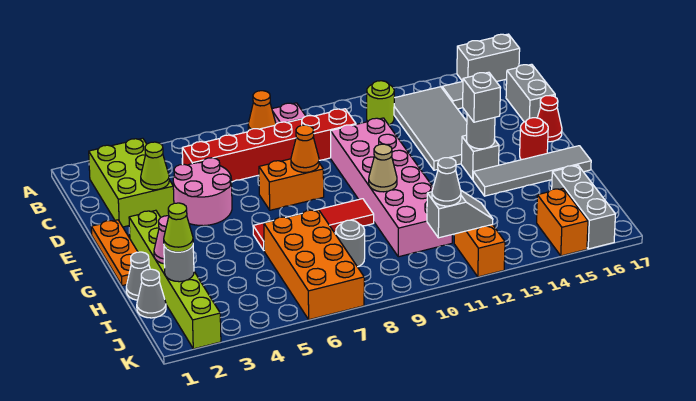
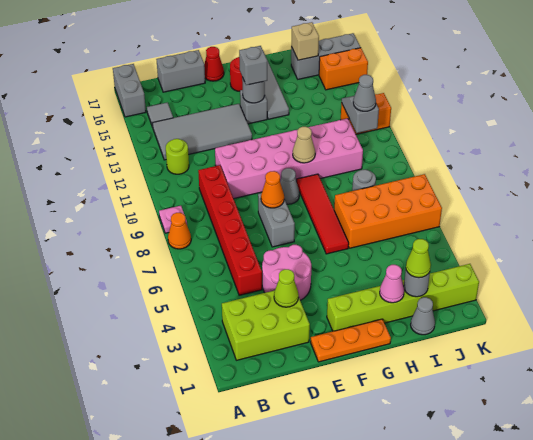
orange 1x2 brick [259,159,324,210] -> grey 1x2 brick [258,193,295,247]
grey 1x1 cone [126,252,150,300] -> grey 1x1 cone moved to [280,168,299,204]
none -> tan 1x1 brick [291,22,319,60]

